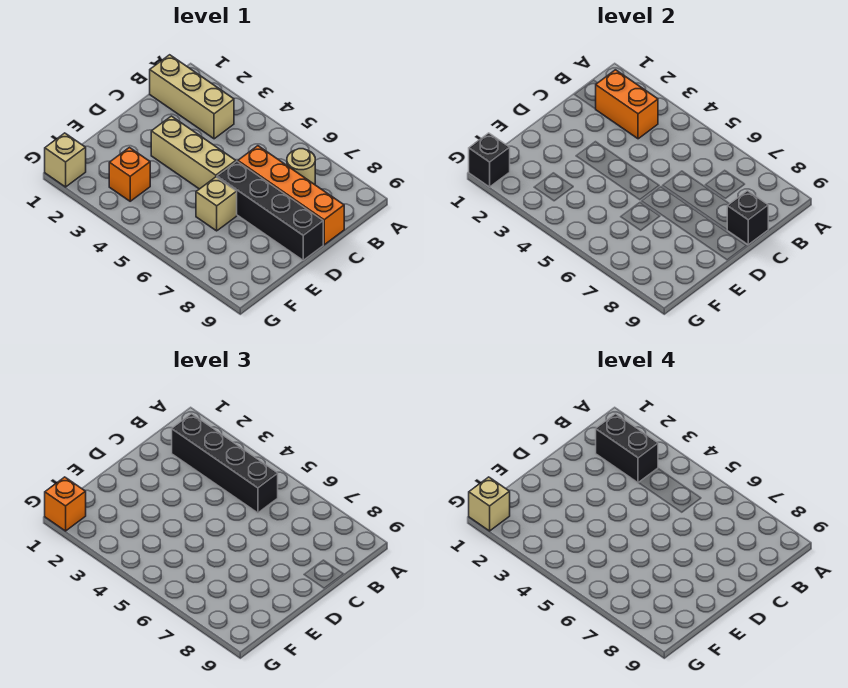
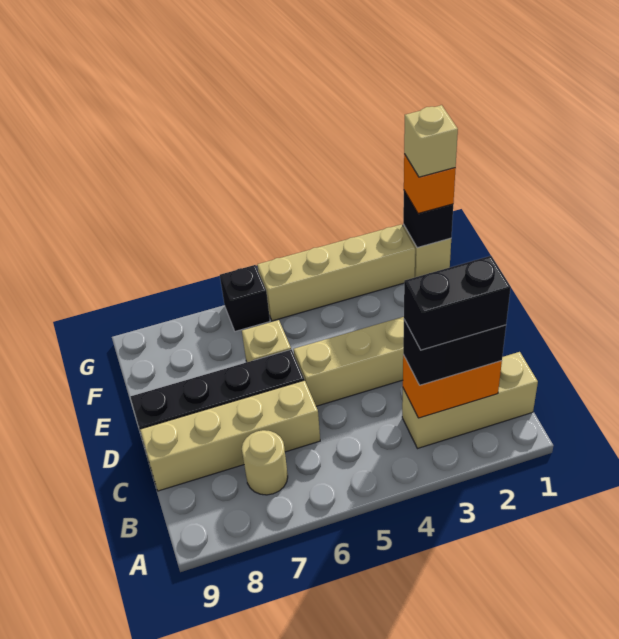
black 1x4 brick [172,414,278,513] -> black 1x2 brick [403,320,506,385]
orange 1x4 brick [238,146,344,245] -> tan 1x4 brick [140,380,320,491]
black 1x1 brick [727,191,768,245] -> black 1x1 brick moved to [220,265,270,331]
orange 1x1 brick [109,148,150,201] -> none
none -> tan 1x4 brick [257,224,415,321]

